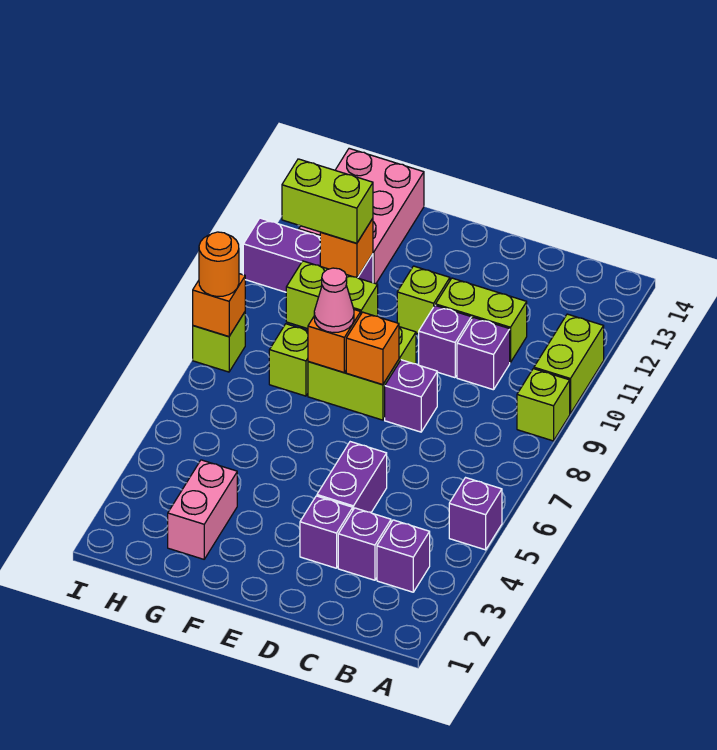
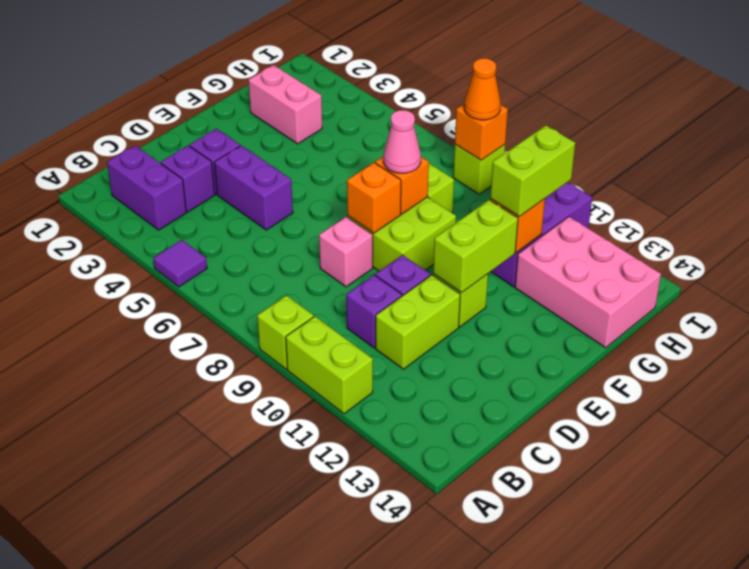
purple 1x1 brick [449,478,502,550] -> purple 1x1 tile [153,240,207,287]
purple 1x1 brick [377,520,430,592] -> purple 1x2 brick [107,146,186,230]
purple 1x1 brick [385,360,437,432] -> pink 1x1 brick [319,217,373,287]
lime 1x2 brick [286,261,378,329] -> lime 1x2 brick moved to [433,200,518,293]
orange 1x1 round brick [199,232,239,296] -> orange 1x1 cone [464,58,501,120]

